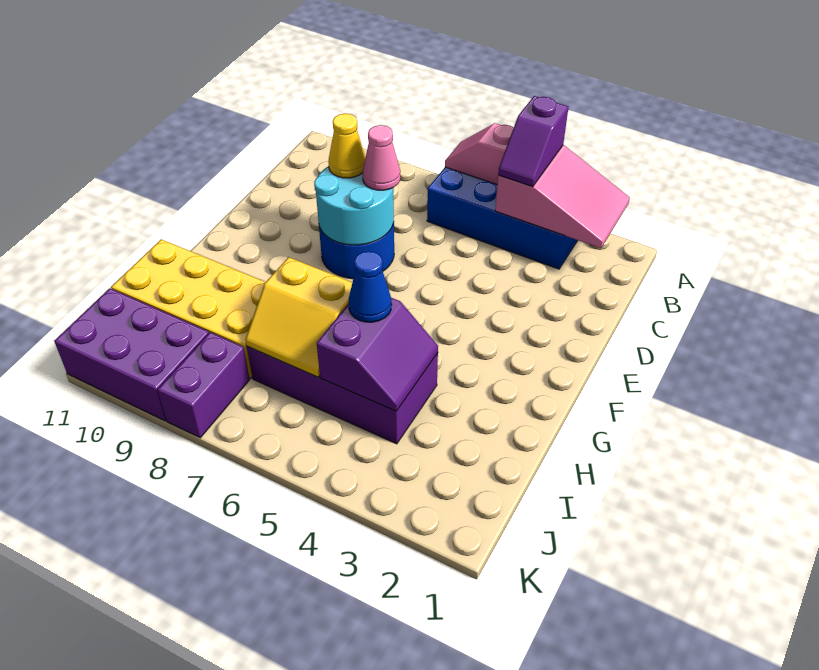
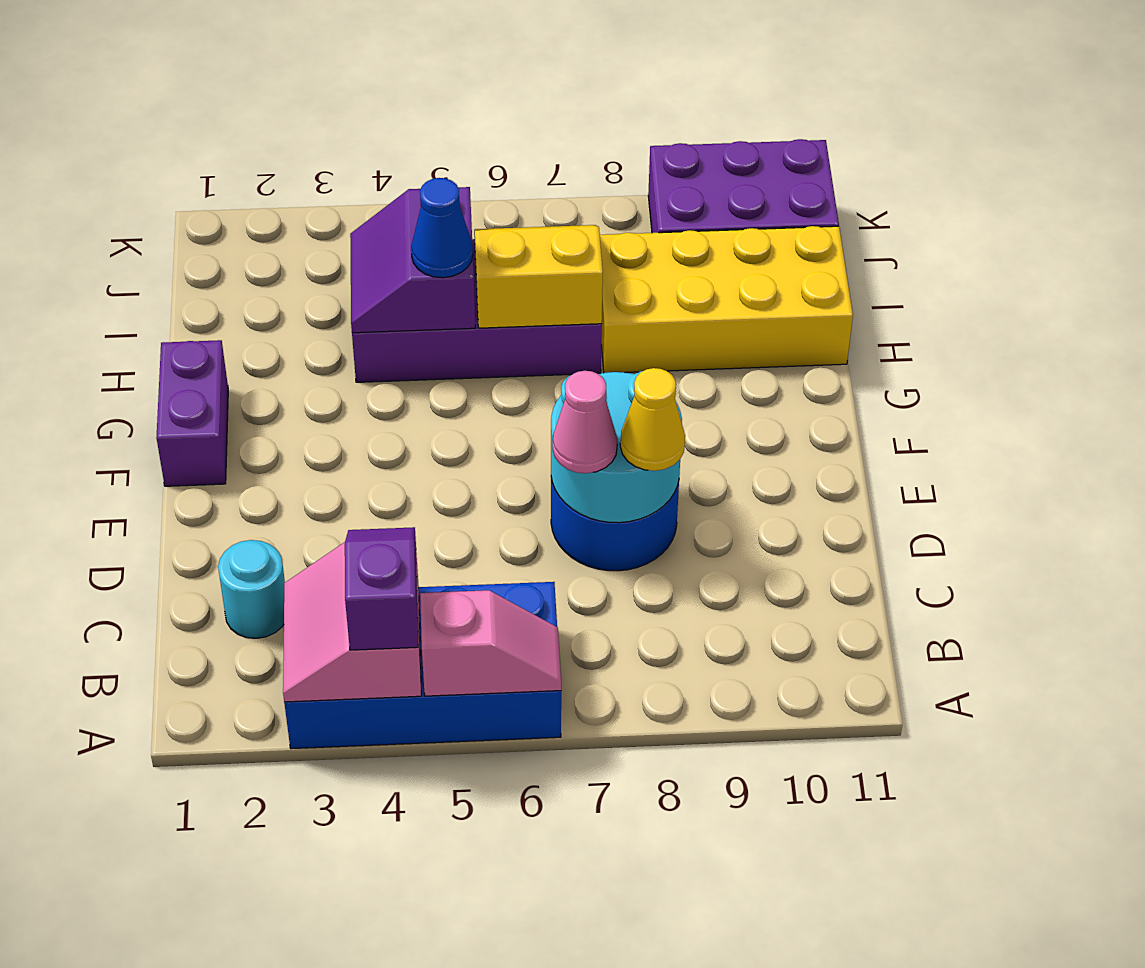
pink 2x3 slope [495,145,630,248] -> pink 2x2 slope [283,542,421,702]
none -> cyan 1x1 round brick [218,540,285,638]
purple 1x2 brick [158,332,250,438] -> purple 1x2 brick moved to [156,340,228,486]

